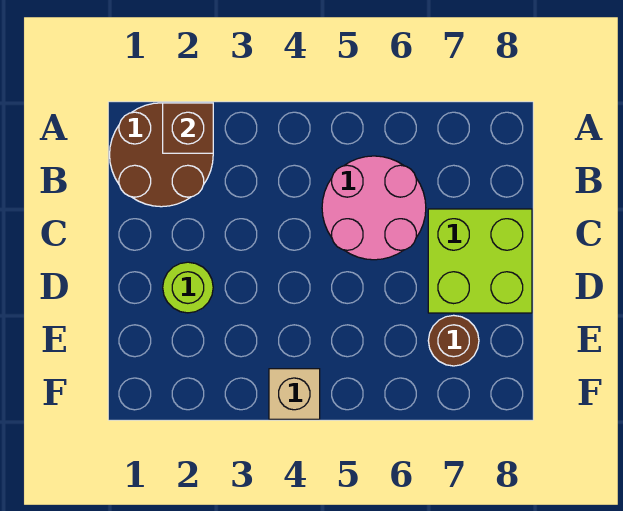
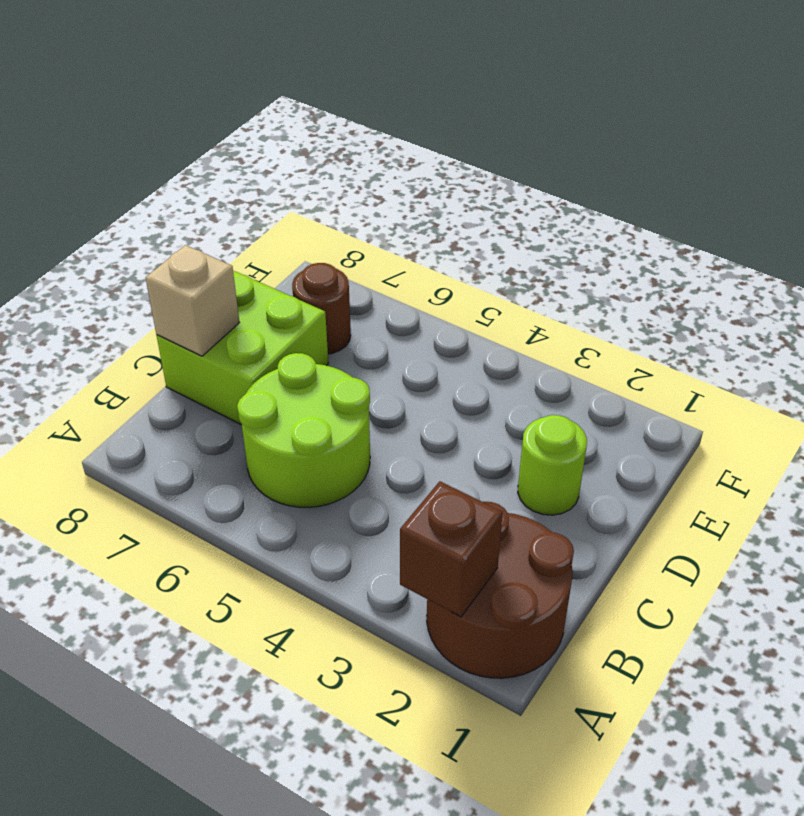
pink 2x2 round brick [322,156,426,260] -> lime 2x2 round brick [237,353,370,507]
tan 1x1 brick [269,369,320,419] -> tan 1x1 brick moved to [146,245,239,356]

